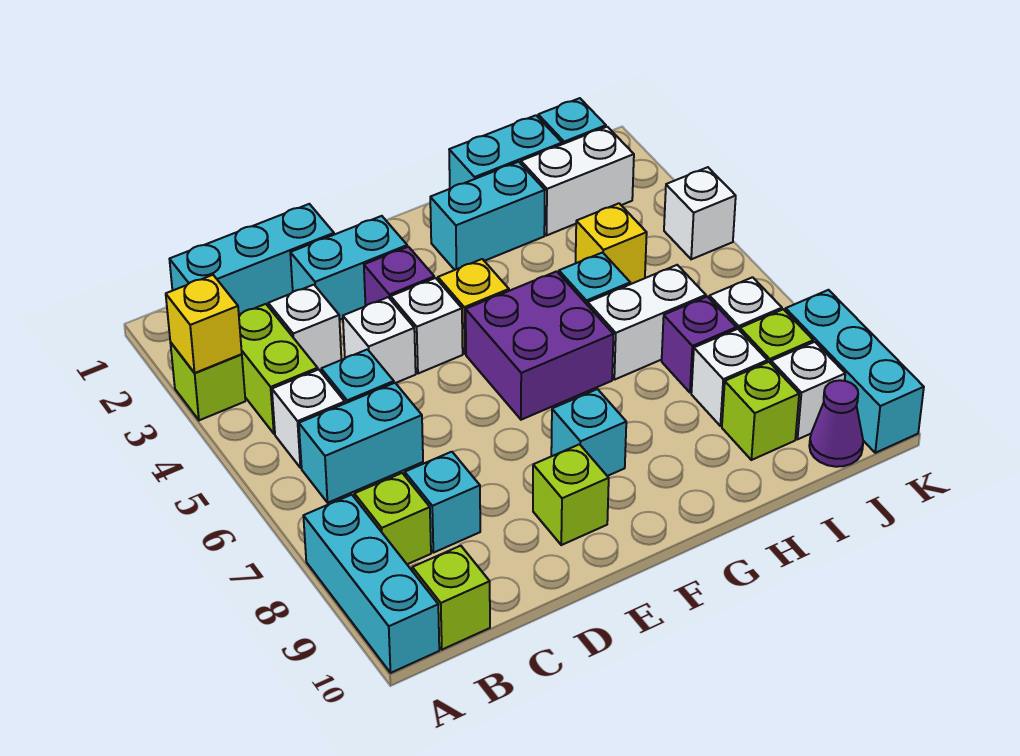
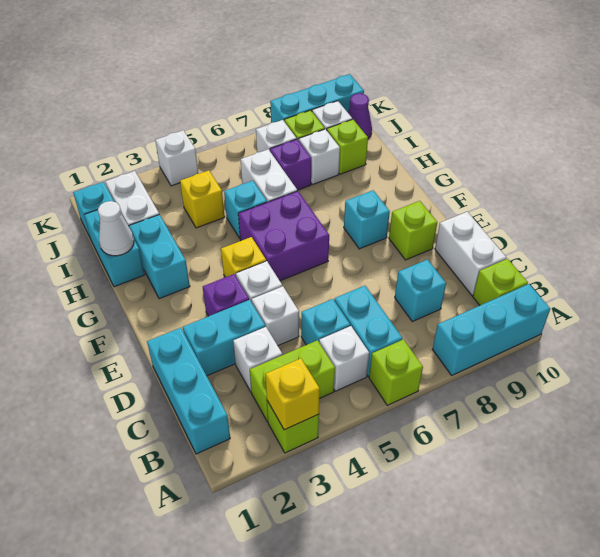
lime 1x1 brick [354,473,431,564] -> lime 1x1 brick moved to [369,339,423,405]
none -> white 1x2 brick [435,212,506,295]
cyan 1x2 brick [290,216,407,320] -> cyan 1x2 brick turned to [183,300,265,376]
none -> white 1x1 cone [98,201,134,256]

